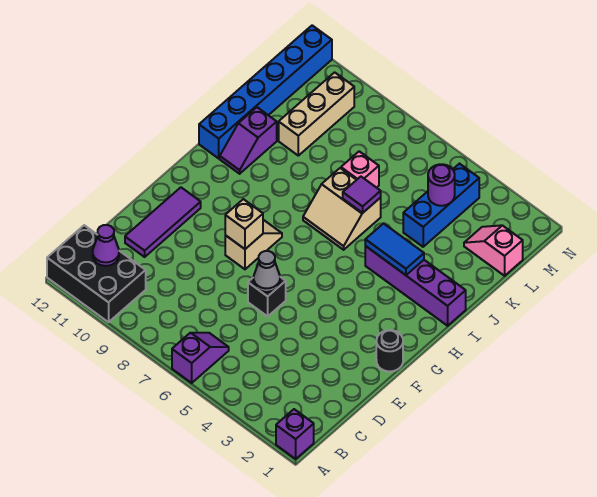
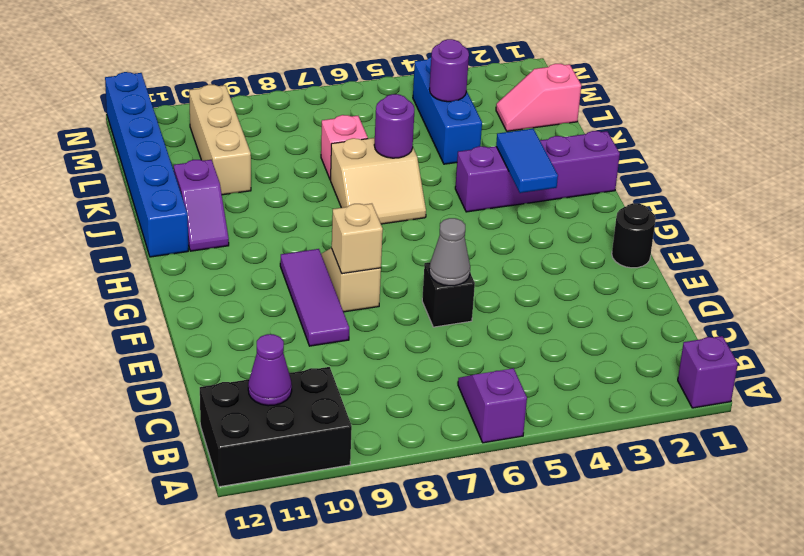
purple 1x3 tile [125,187,201,257] -> purple 1x3 tile moved to [280,249,349,346]
blue 1x2 tile [365,223,424,275] -> blue 1x2 tile turned to [496,129,558,193]
purple 1x1 tile [343,177,381,213] -> purple 1x1 round brick [374,94,415,158]

